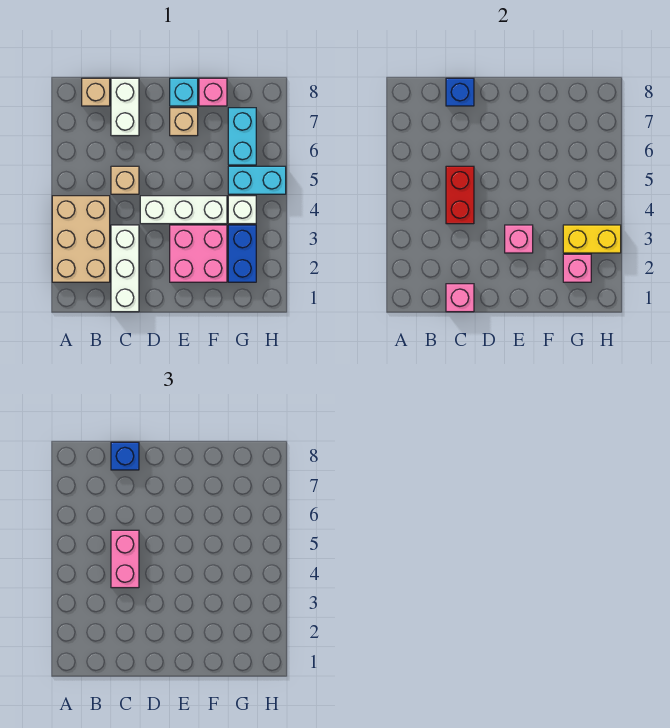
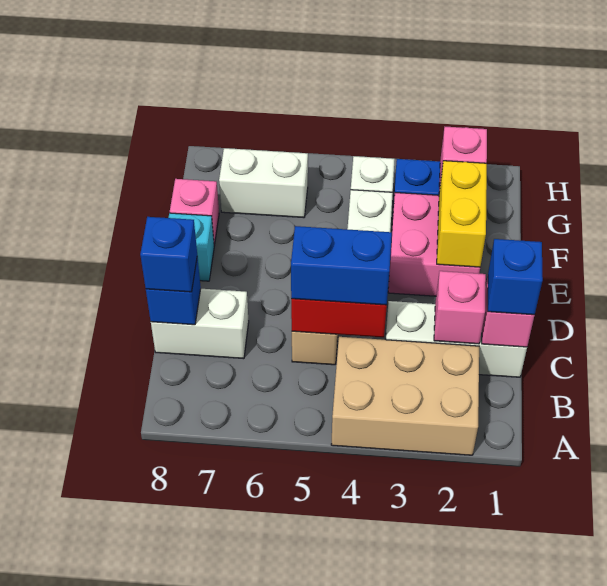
tan 1x1 brick [82,78,110,106] -> none
none -> blue 1x1 brick [488,239,543,315]
pink 1x2 brick [111,530,139,588] -> blue 1x2 brick [291,226,392,305]
pink 1x1 brick [505,225,533,253] -> pink 1x1 brick moved to [434,271,486,344]
tan 1x1 brick [170,108,198,136] -> none
yellow 1x2 brick [563,225,621,253] -> yellow 1x2 brick moved to [437,161,487,267]
cyan 1x2 brick [228,166,286,194] -> none
cyan 1x2 brick [228,108,256,165] -> white 1x2 brick [219,148,308,218]

